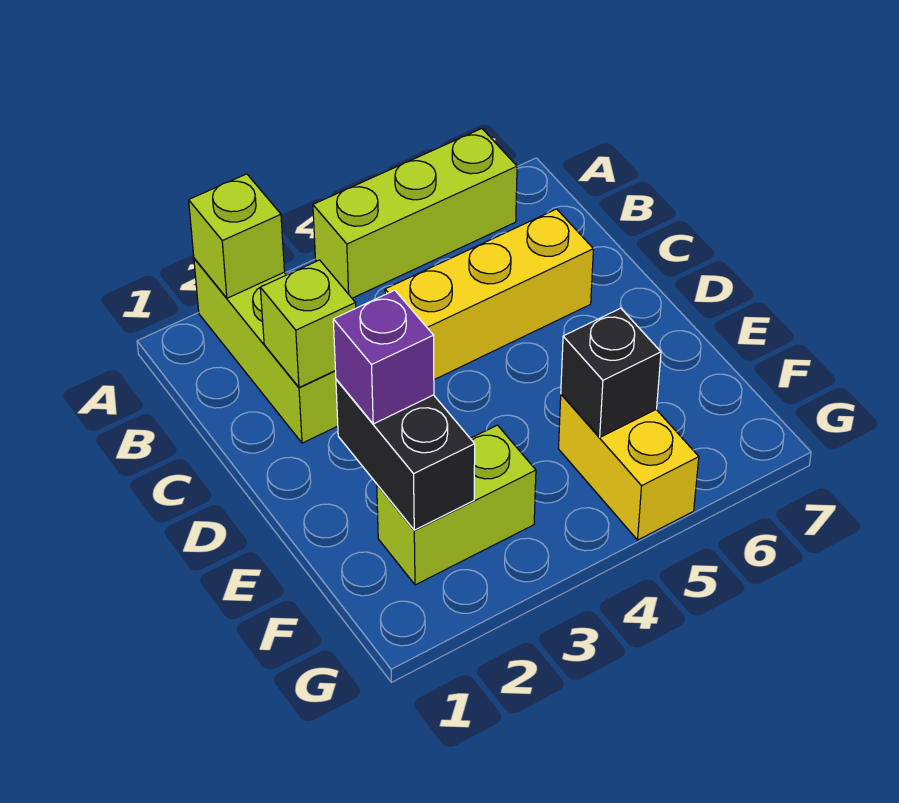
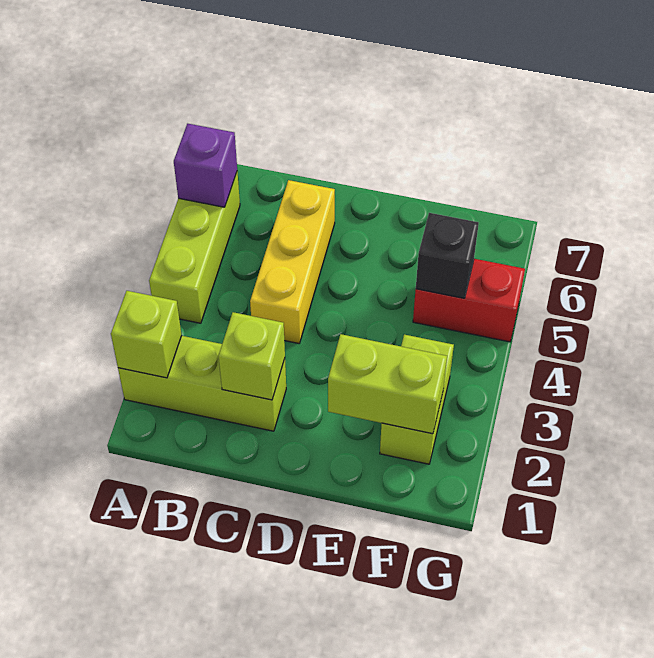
black 1x2 brick [336,379,475,530] -> lime 1x2 brick [328,334,447,434]
purple 1x1 brick [333,290,434,424] -> purple 1x1 brick moved to [174,124,237,207]
yellow 1x2 brick [559,394,699,540] -> red 1x2 brick [413,259,525,342]

